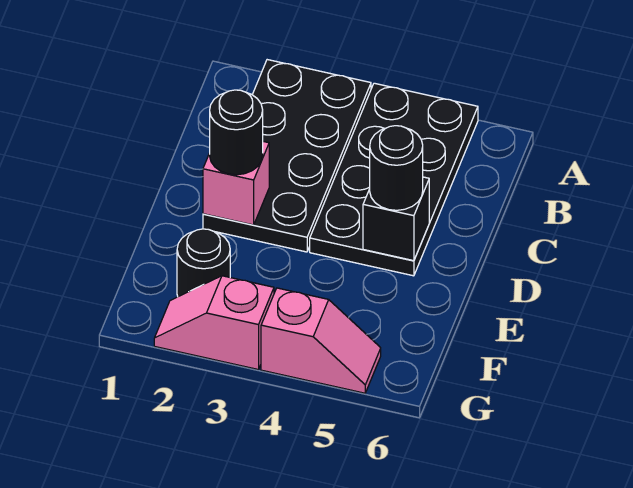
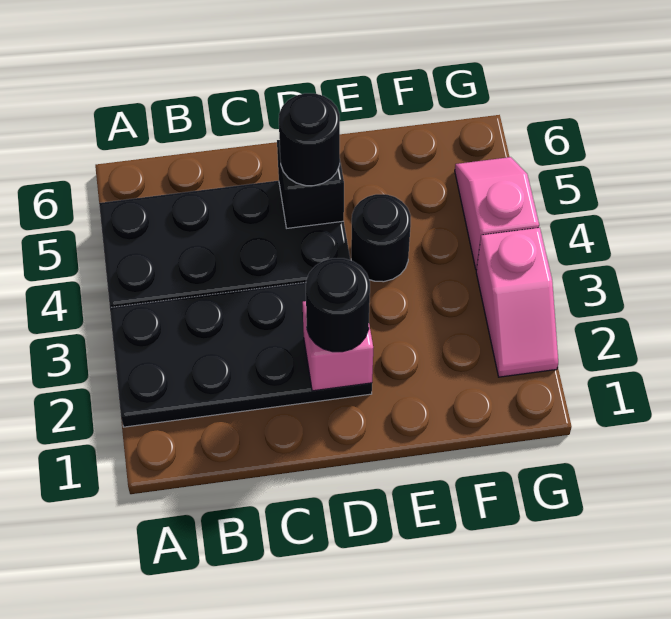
black 1x1 round brick [177,229,230,297] -> black 1x1 round brick moved to [351,194,411,282]

